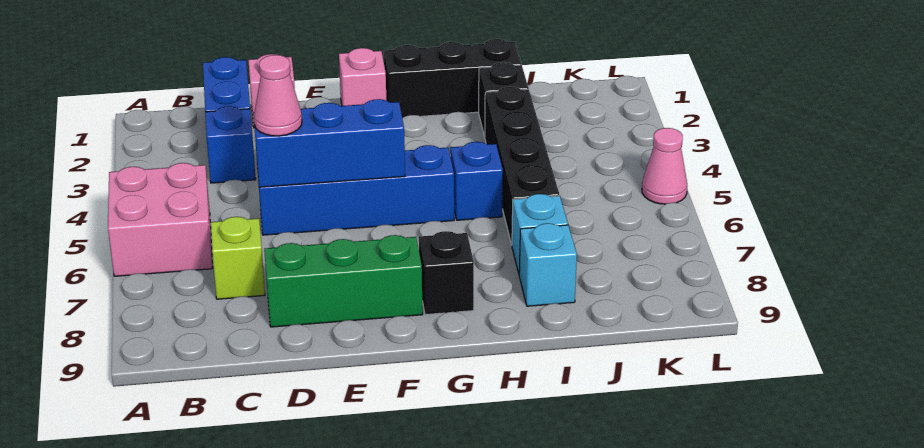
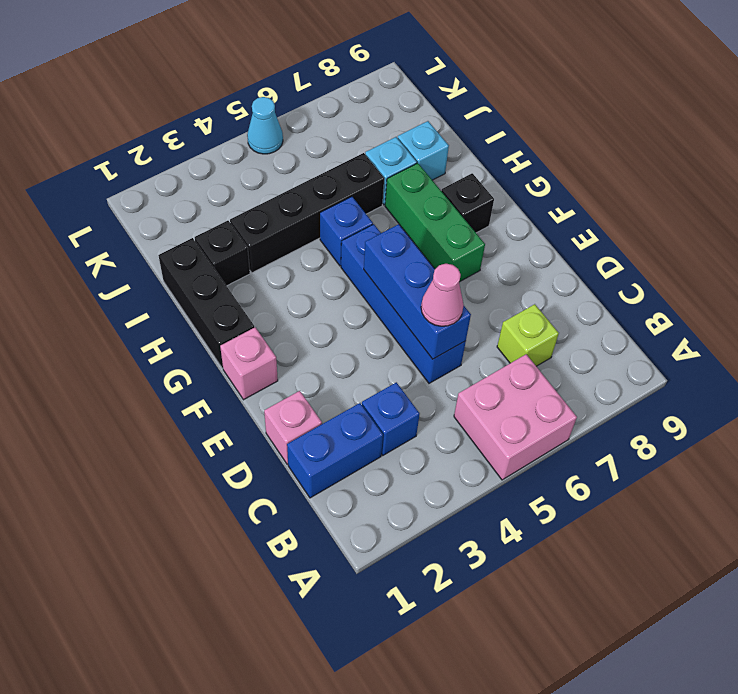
green 1x3 brick [264,235,423,327] -> green 1x3 brick moved to [385,163,485,282]
pink 1x1 cone [642,128,687,204] -> cyan 1x1 cone [247,97,283,154]

